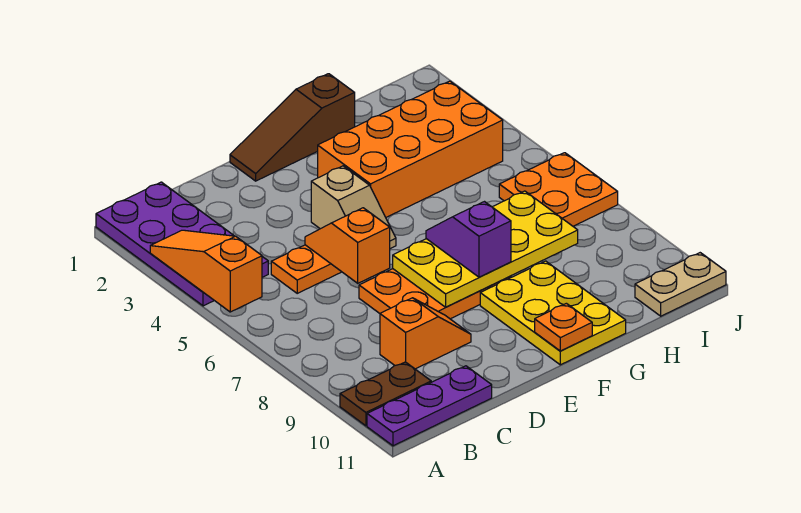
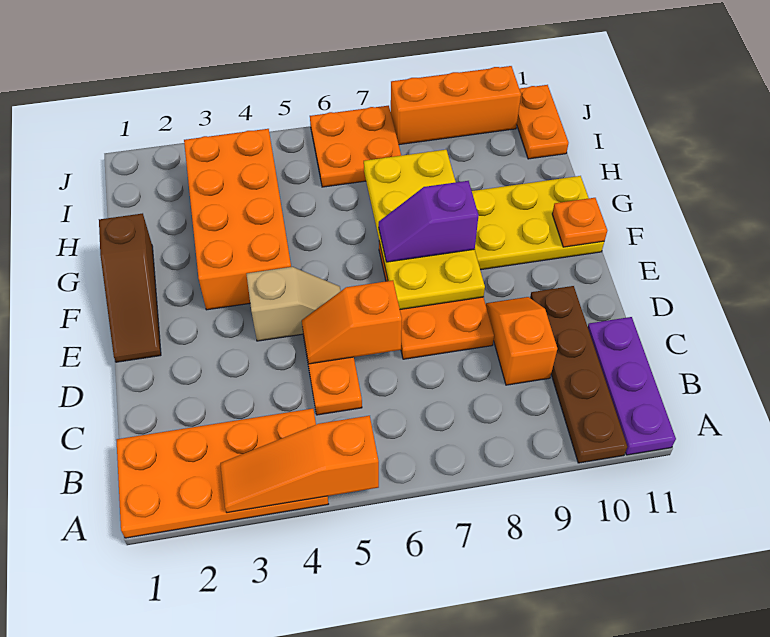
purple 2x4 plate [96,182,268,306] -> orange 2x4 plate [117,409,328,538]
brown 1x2 plate [340,362,431,426] -> brown 1x4 plate [530,286,627,463]
tan 1x2 plate [635,253,726,316] -> orange 1x2 plate [517,85,568,159]
none -> orange 1x3 brick [391,66,521,145]

